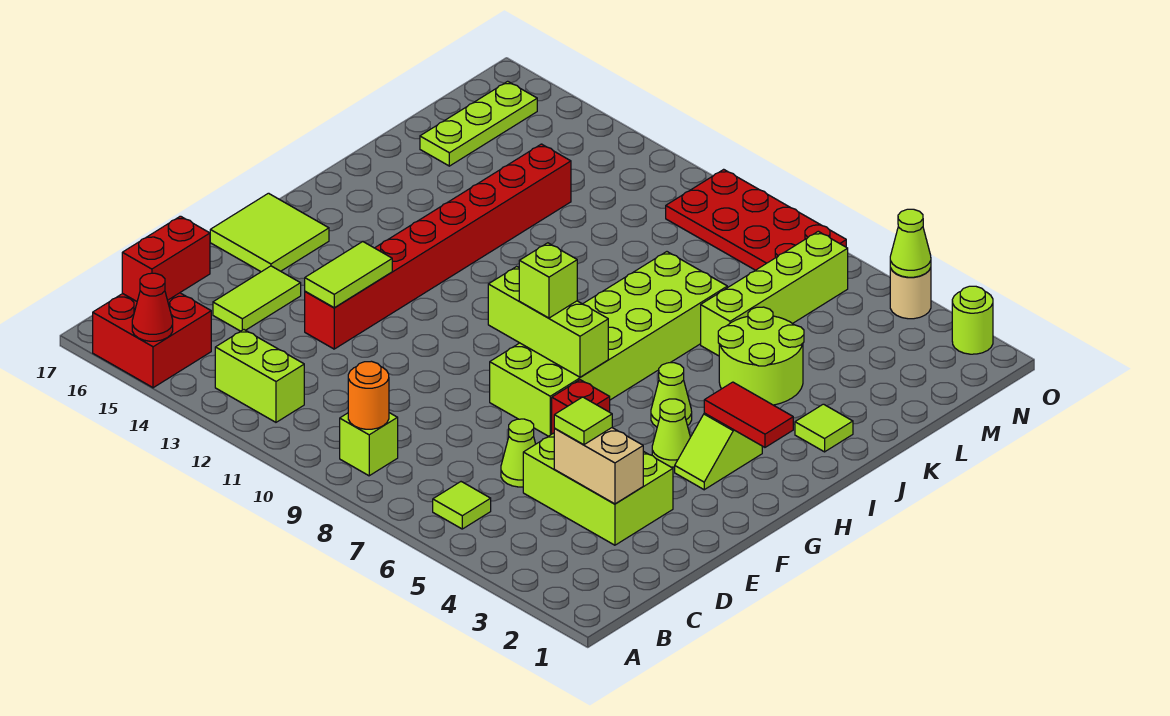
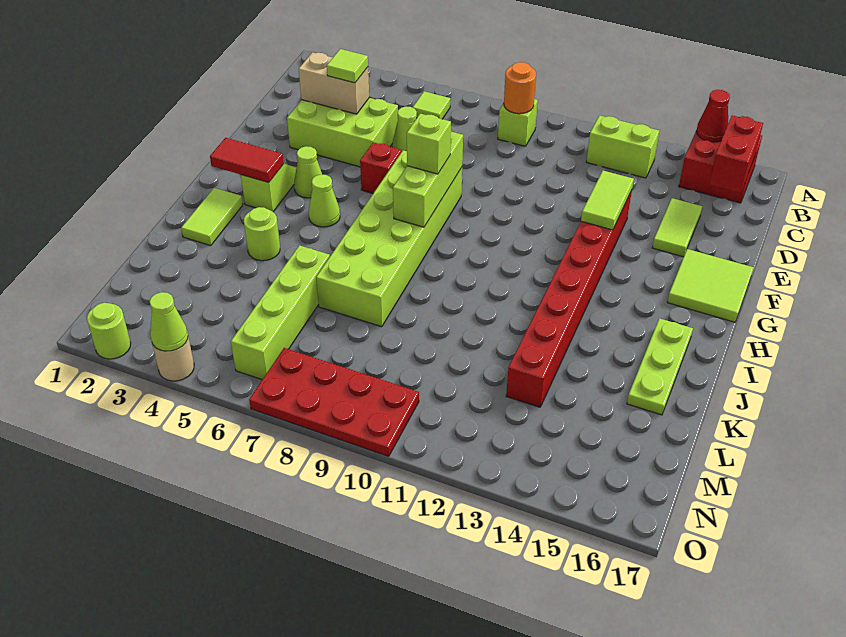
lime 1x3 brick [488,266,608,377] -> lime 1x3 brick turned to [393,132,463,227]
lime 1x1 tile [795,404,853,452] -> lime 1x2 tile [181,188,243,246]
lime 2x2 round brick [718,307,804,405] -> lime 1x1 round brick [244,207,280,261]
lime 1x3 plate [420,81,537,166] -> lime 1x3 plate moved to [627,318,693,415]

